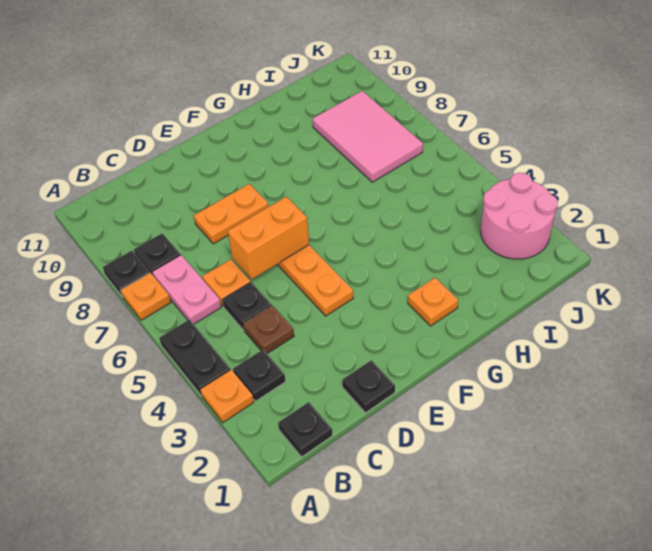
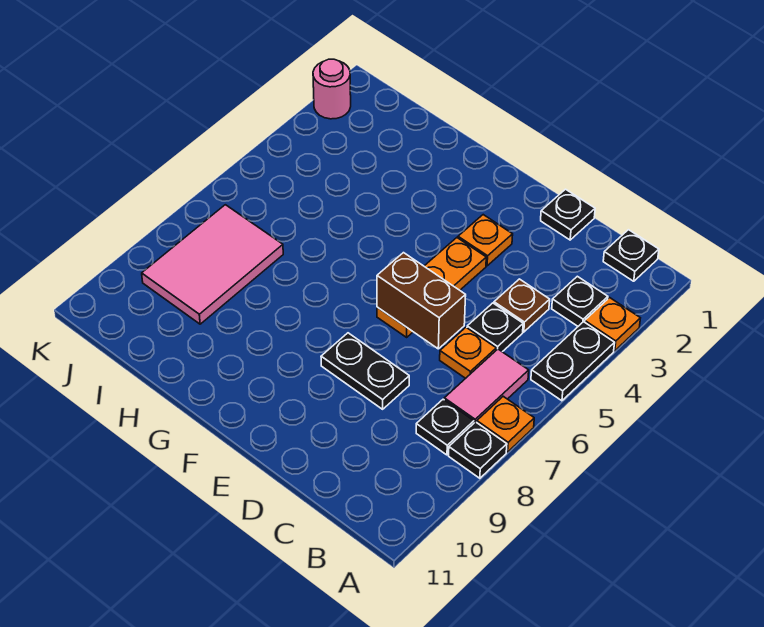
pink 1x2 plate [152,255,221,324] -> pink 1x2 tile [444,349,529,423]
orange 1x2 brick [228,197,309,279] -> brown 1x2 brick [377,253,466,349]
orange 1x2 plate [194,184,269,244] -> black 1x2 plate [321,333,409,409]
orange 1x1 plate [408,278,458,326] -> orange 1x1 plate moved to [458,215,513,266]
pink 2x2 round brick [481,173,558,259] -> pink 1x1 round brick [313,59,351,119]

